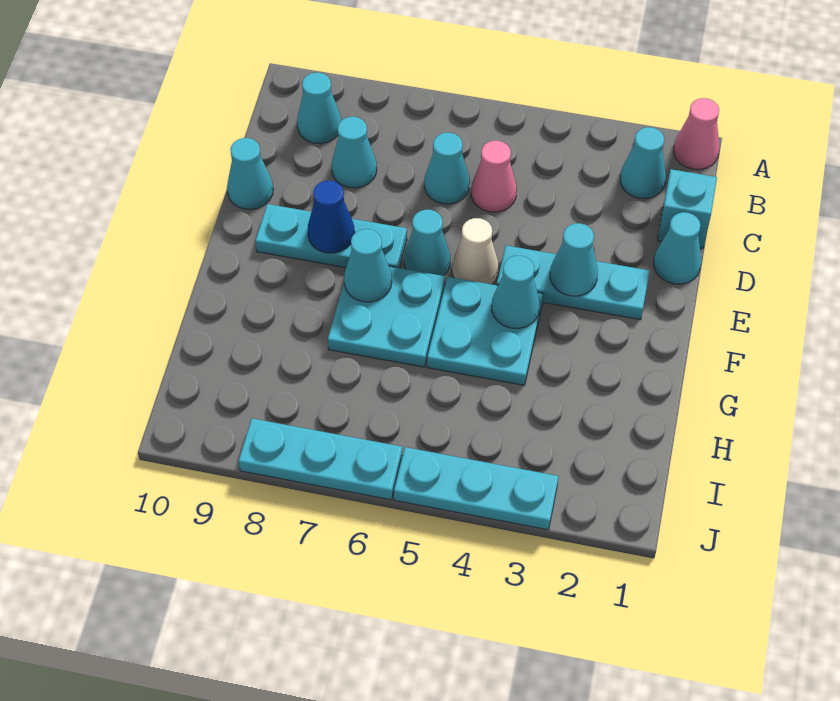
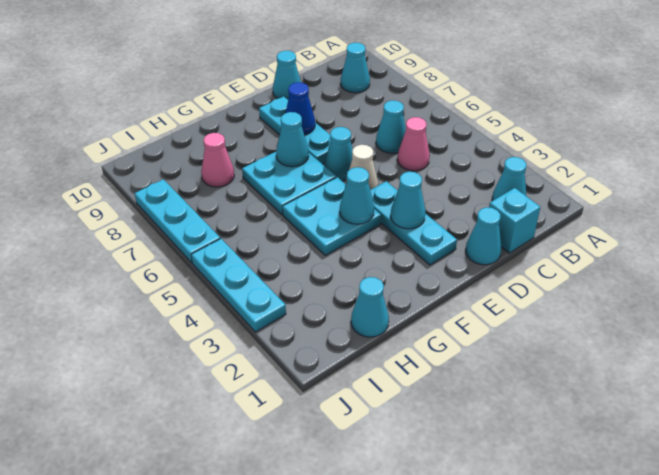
pink 1x1 cone [674,98,720,169] -> pink 1x1 cone moved to [201,133,234,187]
cyan 1x1 cone [331,117,377,188] -> cyan 1x1 cone moved to [351,277,389,337]

